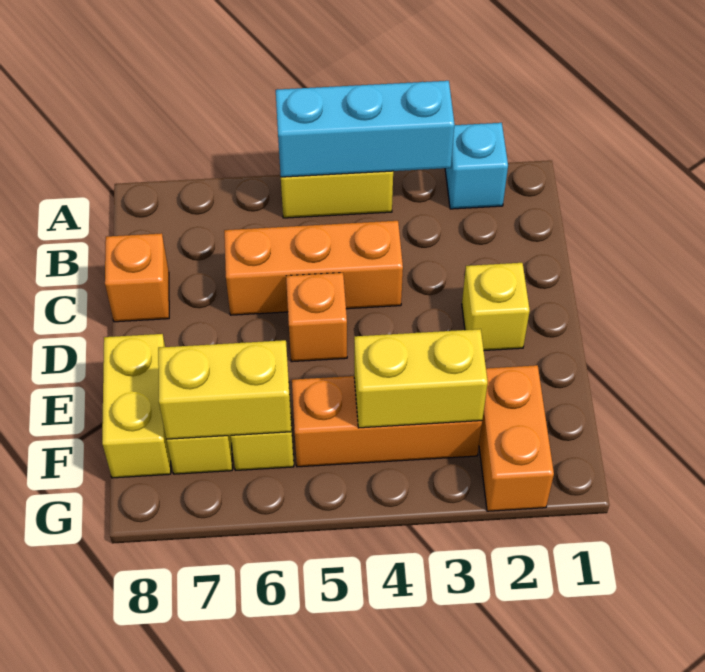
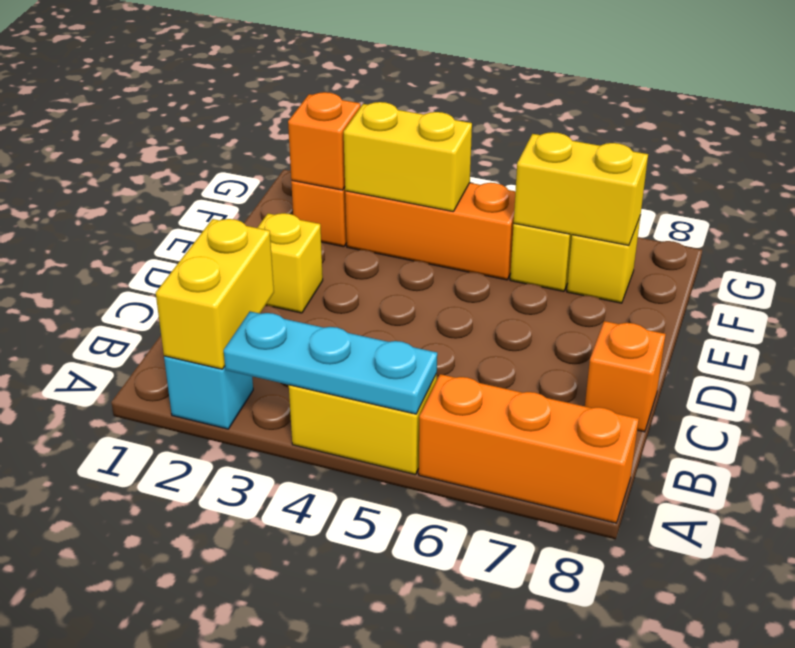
cyan 1x3 brick [276,81,455,177] -> cyan 1x3 plate [224,311,437,414]
orange 1x3 brick [224,221,403,315] -> orange 1x3 brick moved to [419,374,639,523]
orange 1x1 brick [286,273,347,362] -> orange 1x1 brick moved to [288,92,361,190]
yellow 1x2 brick [102,334,171,478] -> yellow 1x2 brick moved to [156,219,274,369]

